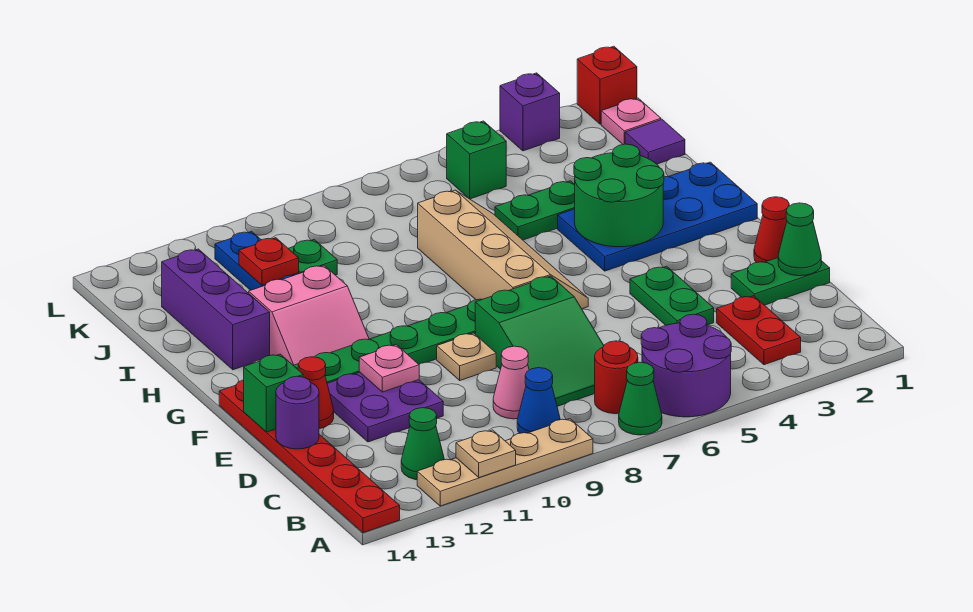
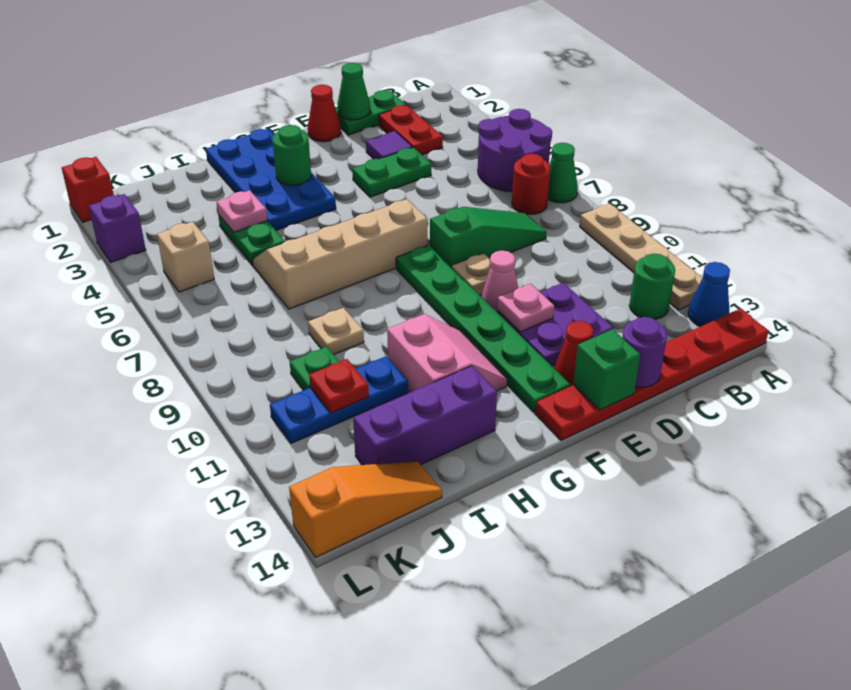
tan 1x1 plate [456,430,516,477] -> tan 1x1 plate moved to [308,308,364,355]
red 1x2 plate [717,296,801,365] -> red 1x2 plate turned to [379,105,443,155]
blue 1x1 cone [517,368,560,433] -> blue 1x1 cone moved to [688,262,730,326]
green 1x1 cone [401,408,444,480] -> green 1x1 round brick [629,254,675,319]
green 2x3 slope [475,276,604,406] -> green 1x3 slope [430,207,547,267]
pink 1x1 cone [493,346,529,419] -> pink 1x1 cone moved to [481,250,518,312]
green 1x2 plate [731,258,830,305] -> green 1x2 plate turned to [335,90,406,135]
green 2x2 round brick [574,144,664,247] -> green 1x1 round brick [273,125,311,185]
purple 1x1 tile [625,120,685,164] -> purple 1x1 tile moved to [366,131,412,159]
none -> orange 1x3 slope [289,461,442,557]
pink 1x1 plate [601,98,661,145] -> pink 1x1 plate moved to [217,190,267,232]
green 1x1 brick [447,121,506,199] -> tan 1x1 brick [157,222,214,292]

